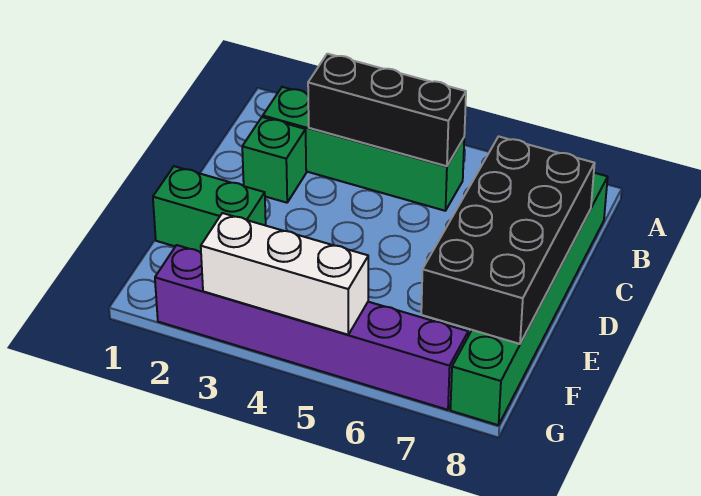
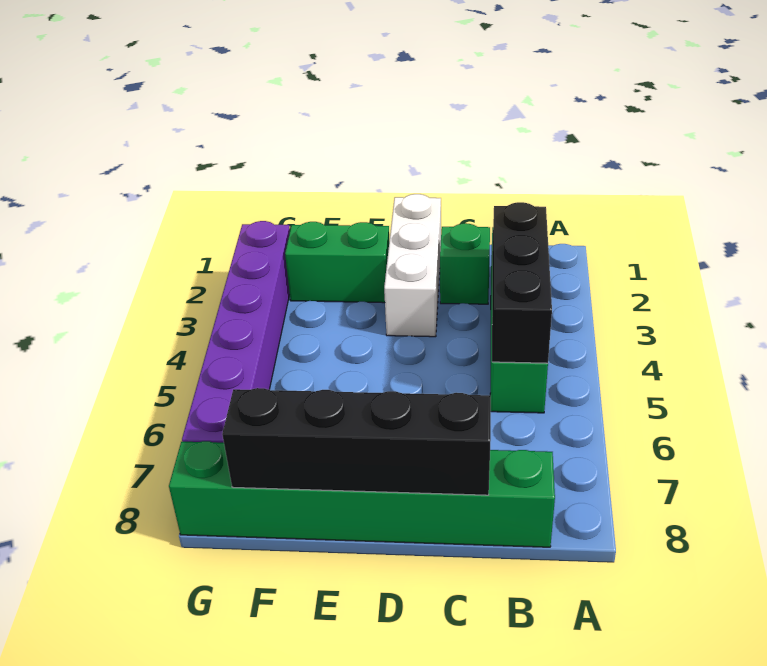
black 2x4 brick [421,136,595,344] -> black 1x4 brick [222,388,491,495]
green 1x2 brick [153,166,266,252] -> green 1x2 brick turned to [285,222,389,303]
white 1x3 brick [201,213,368,335] -> white 1x3 brick moved to [384,194,441,337]

